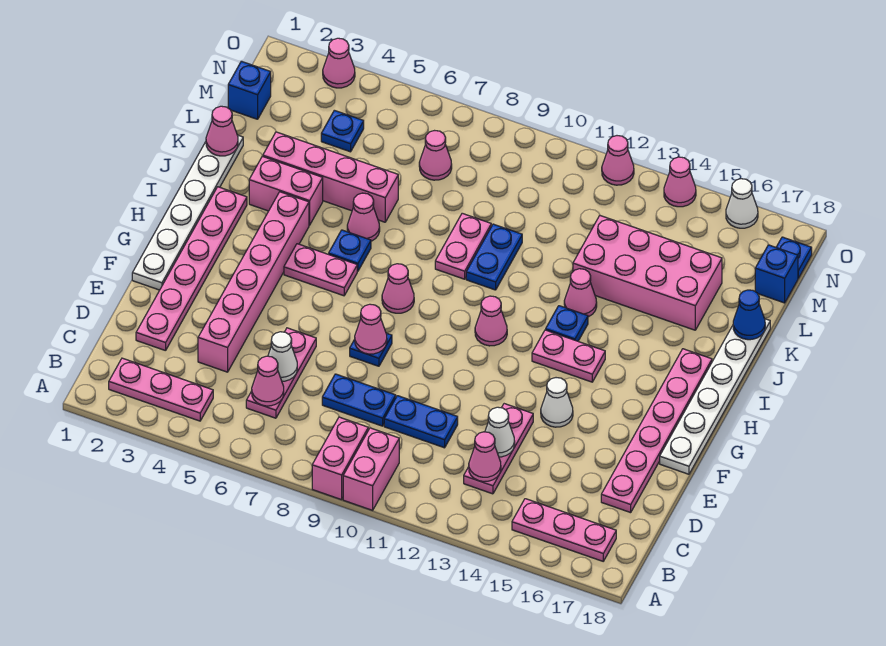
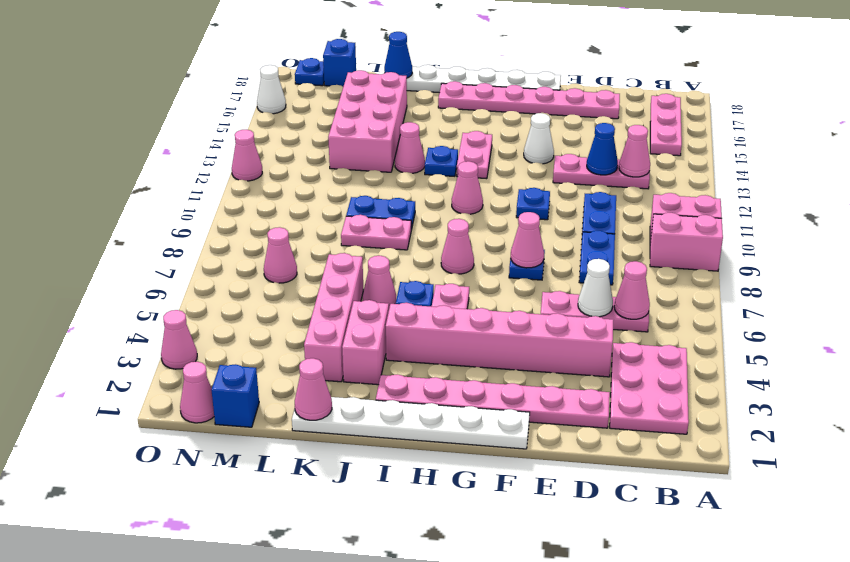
pink 1x3 plate [109,358,213,421] -> pink 2x3 plate [610,342,689,434]
white 1x1 cone [485,407,515,457] -> blue 1x1 cone [587,123,618,175]
blue 1x1 plate [321,110,364,152] -> blue 1x1 plate moved to [516,188,550,220]
pink 1x1 cone [664,157,696,207] -> pink 1x1 cone moved to [180,362,214,423]

